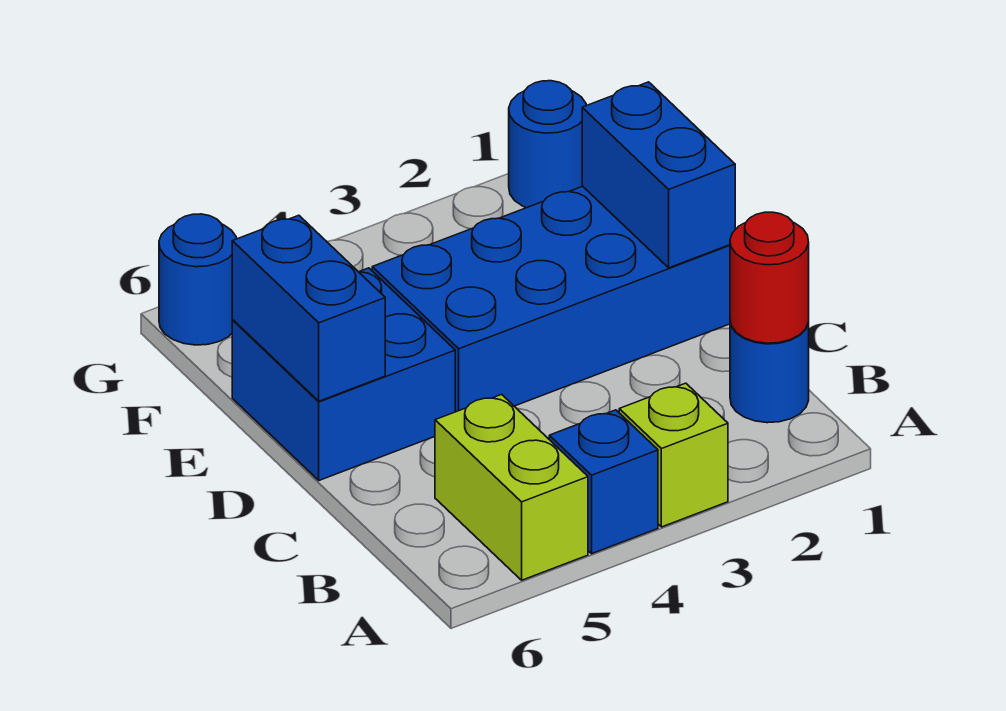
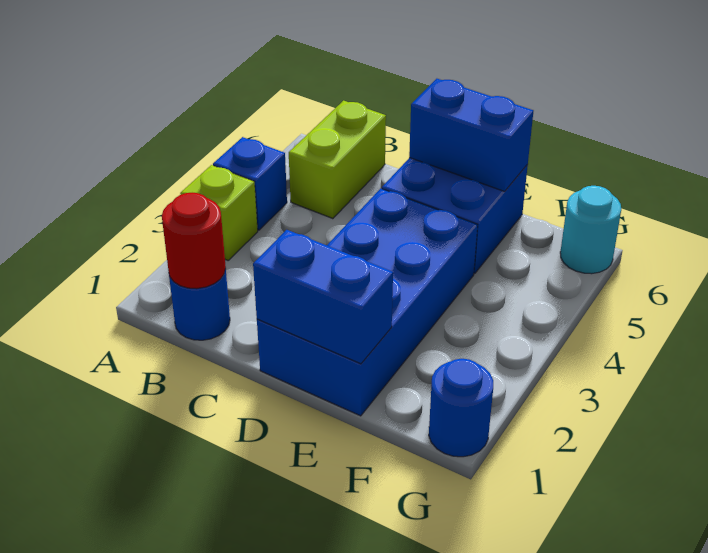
lime 1x2 brick [435,394,588,580] -> lime 1x2 brick turned to [289,101,386,219]
blue 1x1 round brick [159,214,237,345] -> cyan 1x1 round brick [560,186,621,274]

